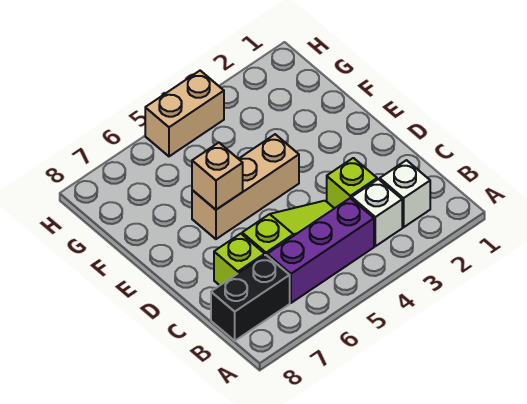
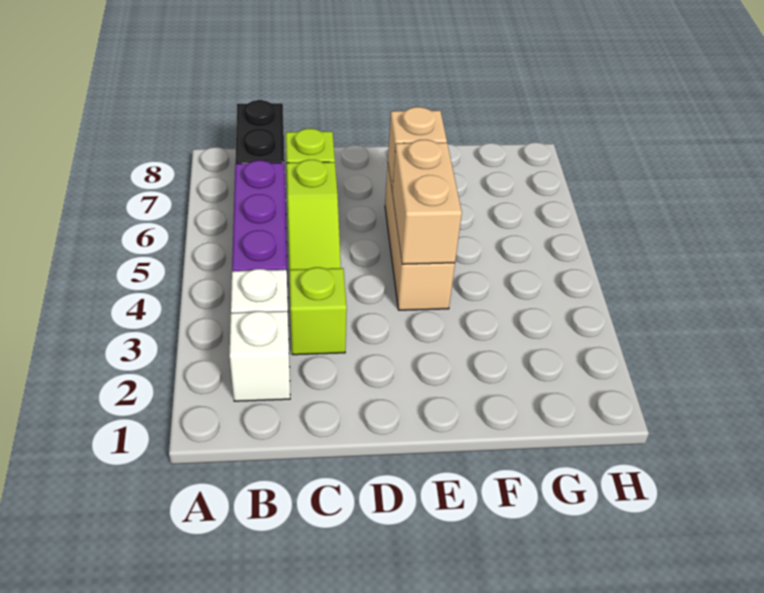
tan 1x2 brick [145,71,224,156] -> tan 1x2 brick moved to [392,140,462,264]

